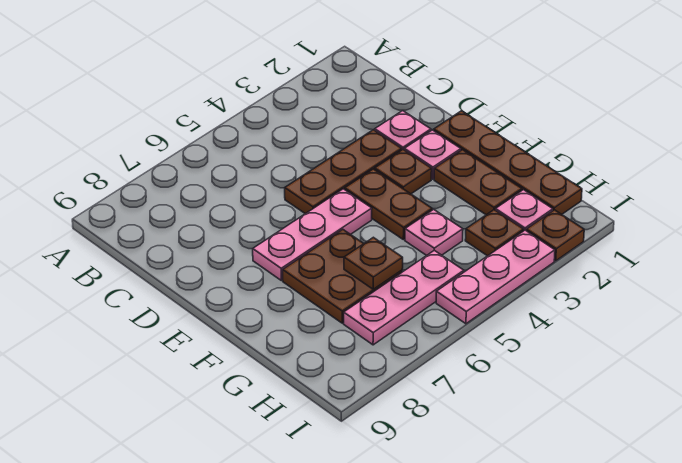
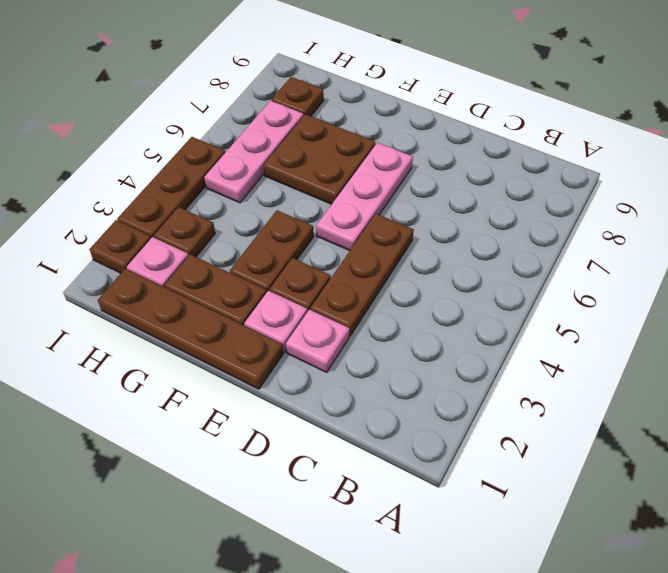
brown 1x2 plate [345,169,432,240] -> brown 1x2 plate turned to [230,210,314,292]
pink 1x1 plate [405,209,463,255] -> none
brown 1x1 plate [344,237,403,289] -> brown 1x1 plate moved to [271,77,324,116]
pink 1x3 plate [436,230,555,324] -> brown 1x3 plate [117,137,225,238]

